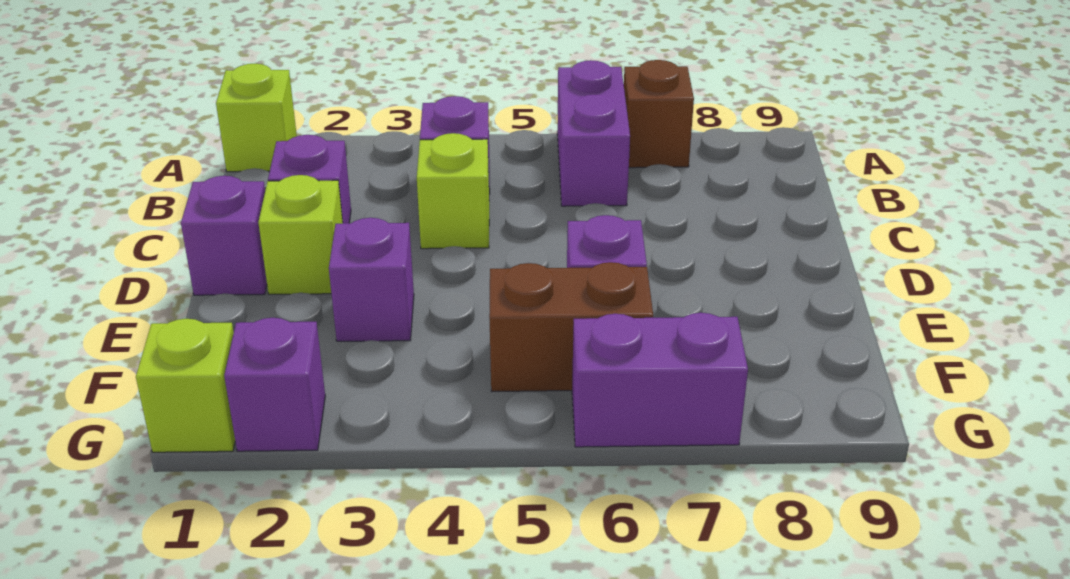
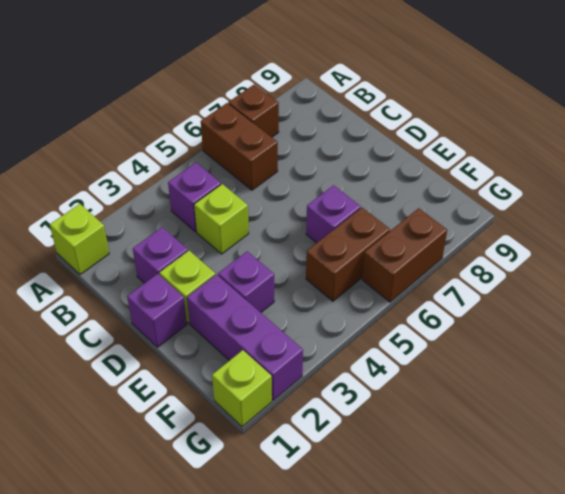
purple 1x2 brick [557,60,630,206] -> brown 1x2 brick [201,103,278,190]
purple 1x1 brick [224,318,325,451] -> purple 1x3 brick [187,274,303,400]
purple 1x2 brick [572,313,748,447] -> brown 1x2 brick [362,208,447,302]

